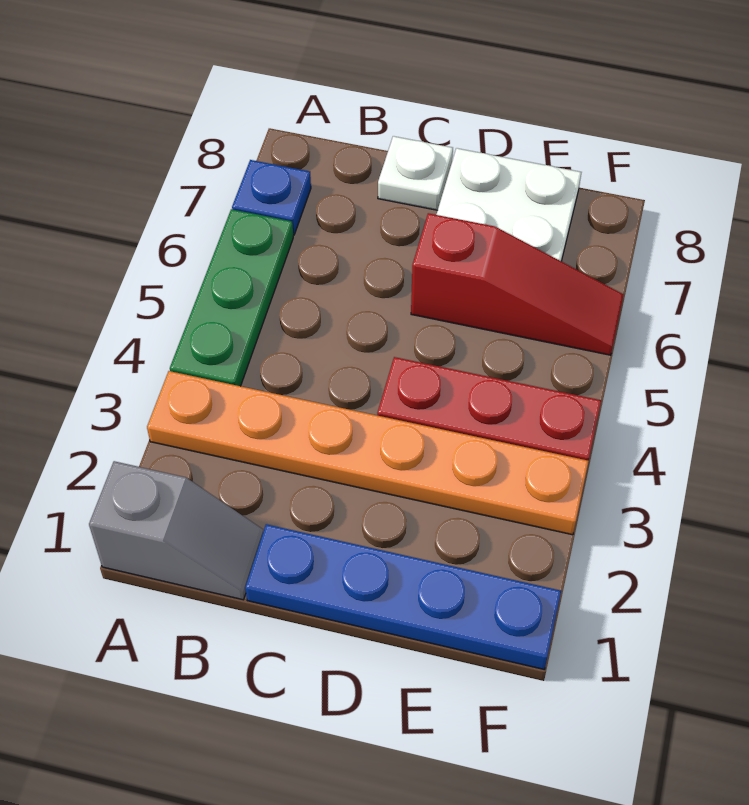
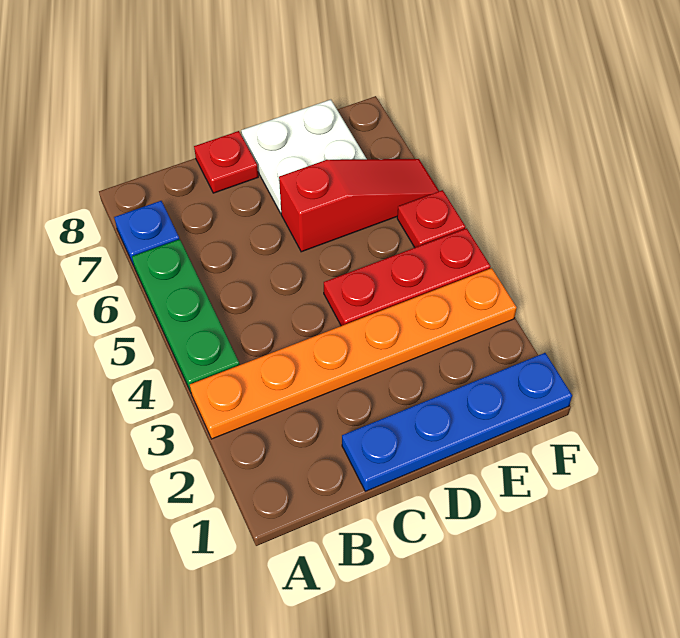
grey 1x2 slope [89,461,263,600] -> none
white 1x1 plate [378,136,453,210] -> red 1x1 plate [194,131,258,193]
none -> red 1x1 plate [397,190,465,248]

